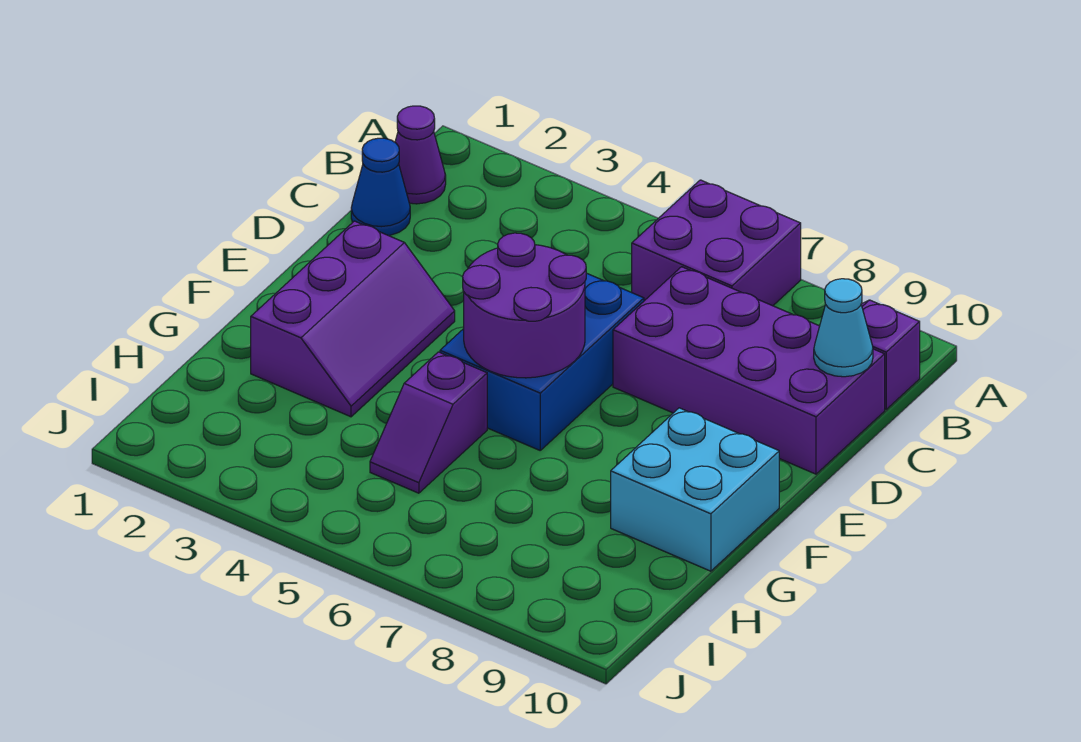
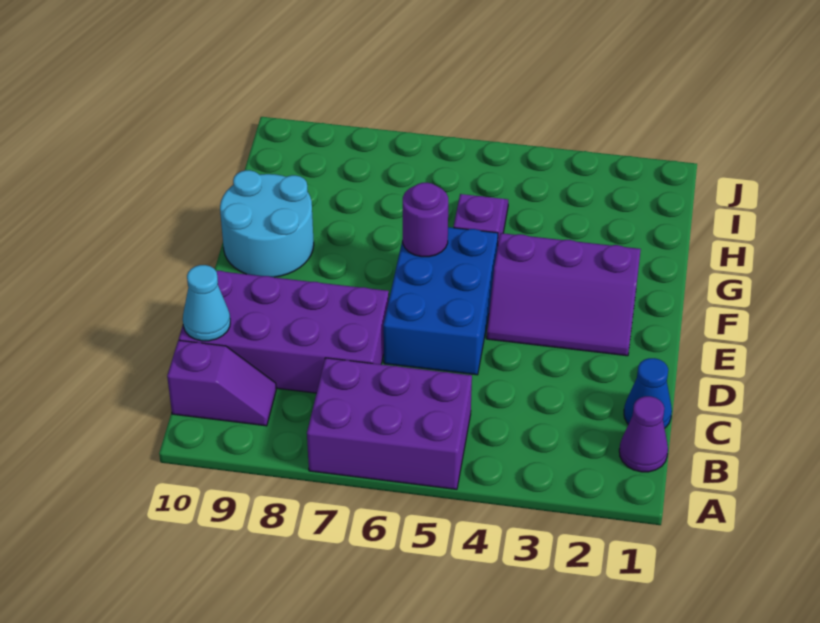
purple 2x2 brick [632,180,801,306] -> purple 2x3 brick [307,358,472,489]
purple 2x3 slope [251,221,455,417] -> purple 2x3 slope turned to [487,233,641,356]
purple 2x2 round brick [463,233,586,378] -> purple 1x1 round brick [403,183,448,257]
cyan 2x2 brick [611,408,779,571] -> cyan 2x2 round brick [220,170,314,277]

